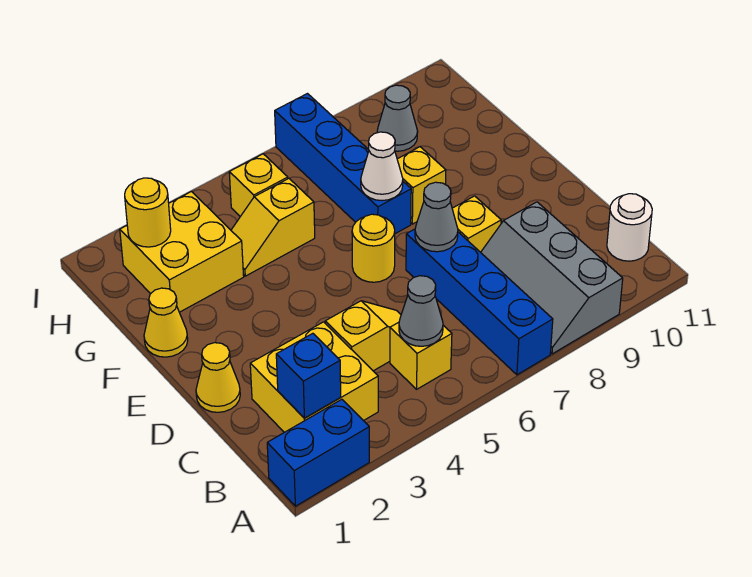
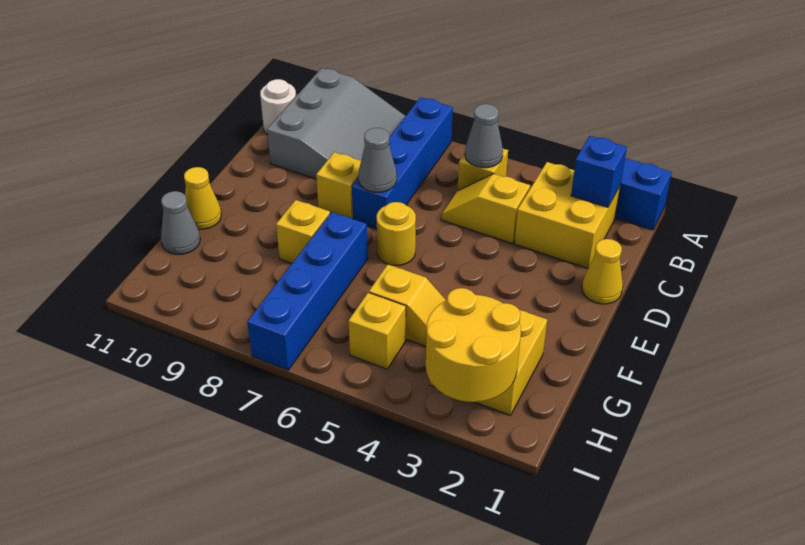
grey 2x3 slope [481,202,623,354] -> grey 3x3 slope [267,68,405,179]
yellow 1x1 cone [144,288,188,357] -> yellow 1x1 cone moved to [184,167,221,229]
white 1x1 cone [361,132,403,201] -> none
yellow 1x1 round brick [125,178,171,247] -> yellow 2x2 round brick [426,288,521,402]
grey 1x1 cone [377,85,418,151] -> grey 1x1 cone moved to [161,191,200,255]

